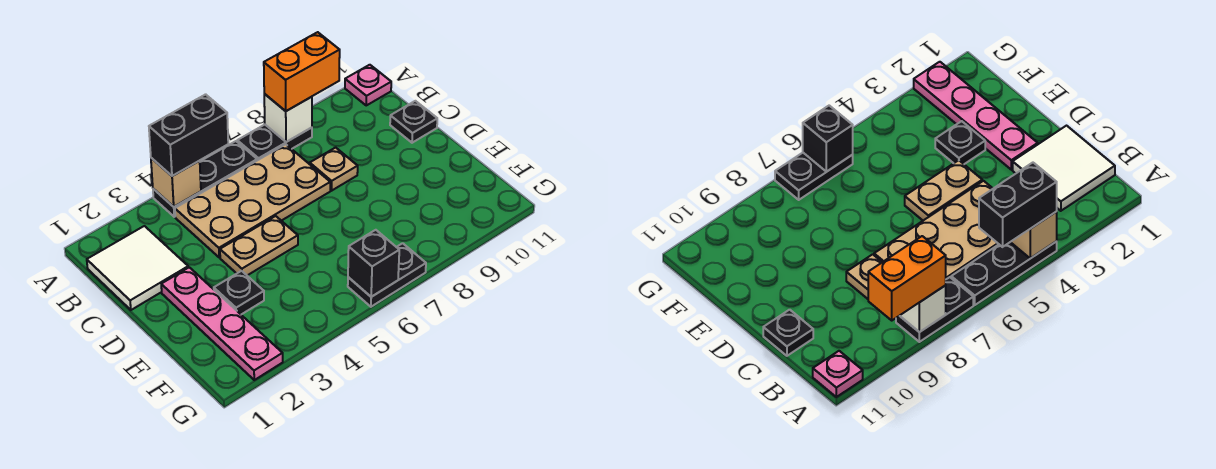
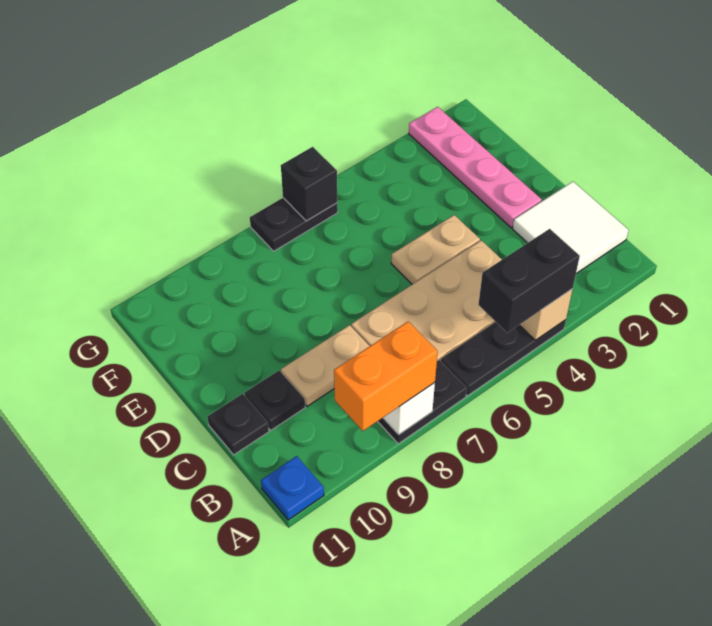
pink 1x1 plate [345,65,391,105] -> blue 1x1 plate [261,456,324,520]
tan 1x1 plate [310,147,358,191] -> tan 1x2 plate [281,325,369,406]
black 1x1 plate [214,271,264,314] -> black 1x1 plate moved to [245,371,305,430]

